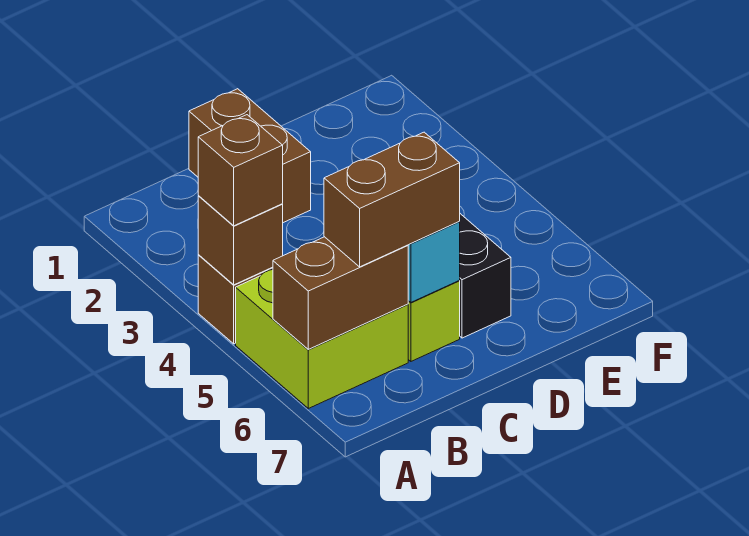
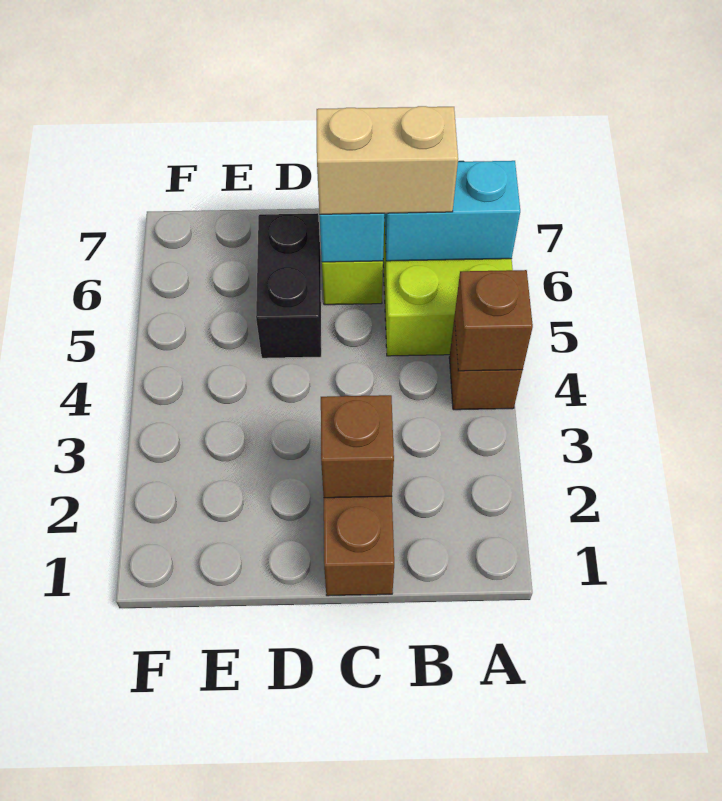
brown 1x1 brick [198,115,283,226] -> brown 1x1 brick moved to [321,395,394,498]
brown 1x2 brick [273,237,408,349] -> cyan 1x2 brick [384,161,520,261]
brown 1x2 brick [324,132,460,267] -> tan 1x2 brick [317,106,458,214]

